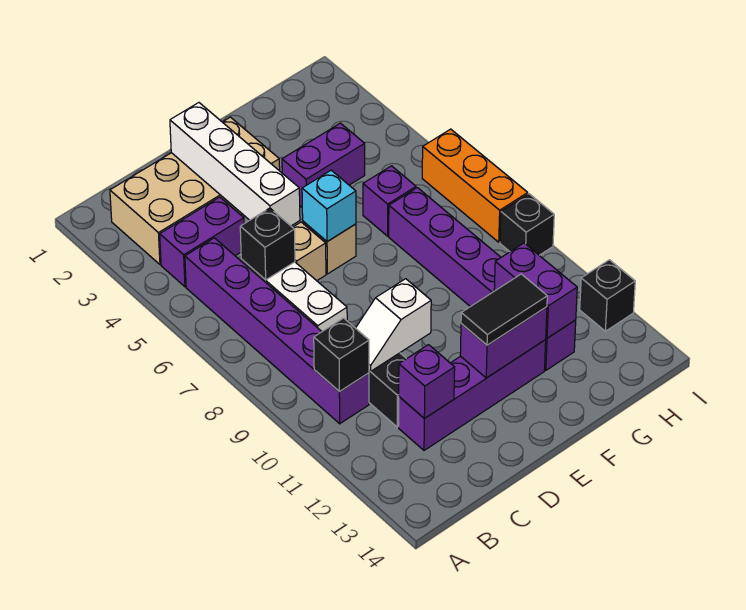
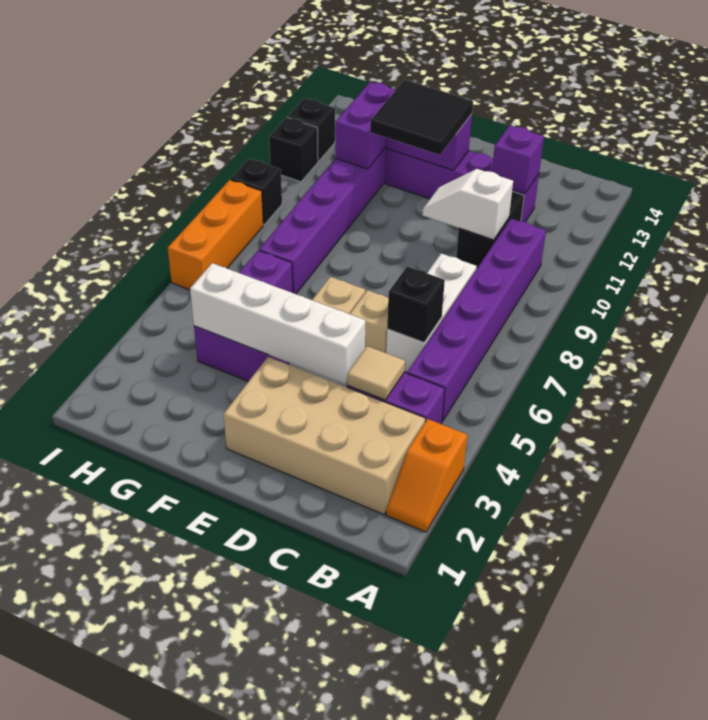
none -> orange 1x2 slope [386,419,467,532]
black 1x1 brick [314,318,369,392] -> black 1x1 brick moved to [269,118,318,182]
none -> tan 1x1 tile [347,346,405,400]
white 1x2 slope [356,279,431,371] -> white 1x2 slope turned to [422,169,513,240]
white 1x4 brick [170,103,300,226] -> white 1x4 brick turned to [190,263,366,384]
cyan 1x1 brick [302,170,356,242] -> none
black 1x2 tile [461,274,547,345] -> black 2x2 tile [370,80,473,155]

